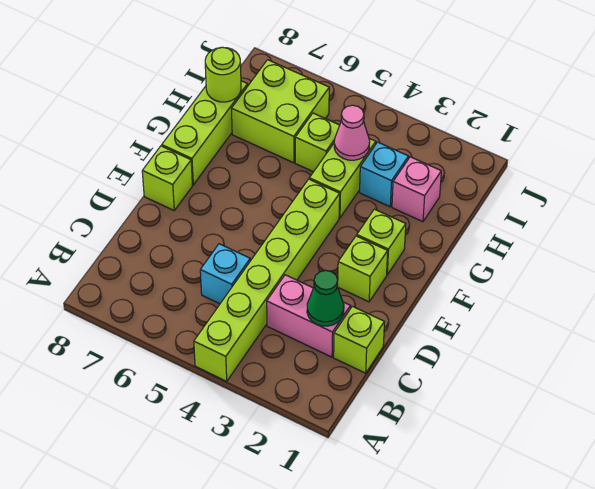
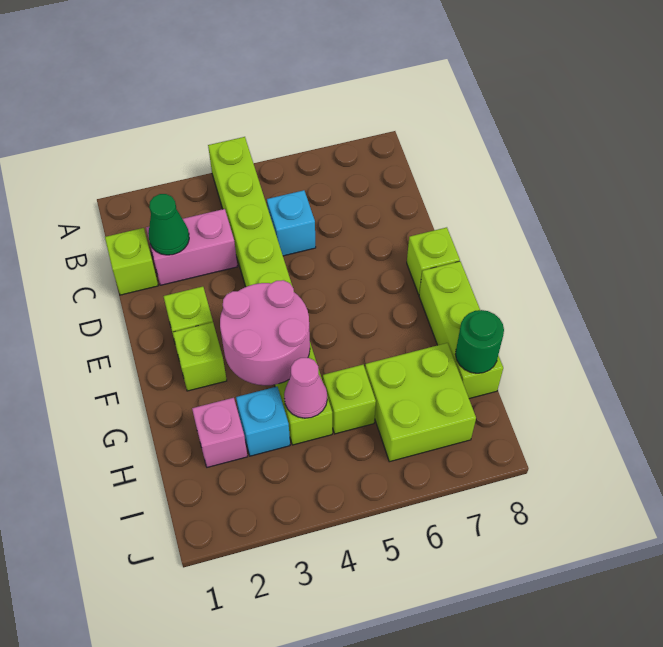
none -> pink 2x2 round brick [220,280,310,385]
lime 1x1 round brick [205,47,241,102] -> green 1x1 round brick [455,310,504,373]

